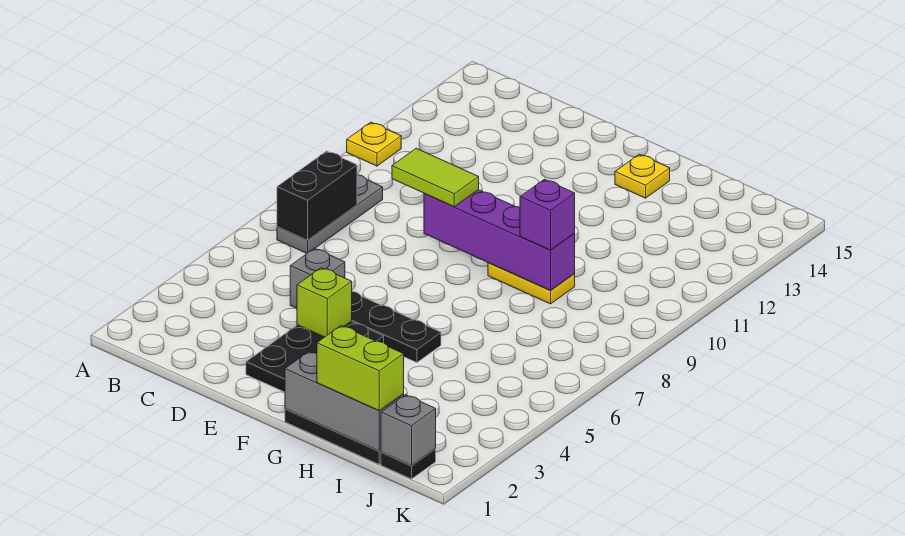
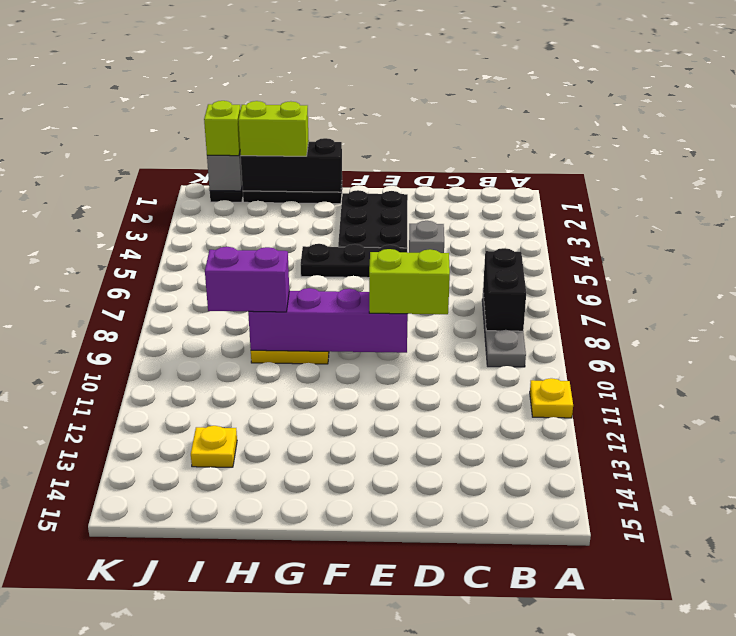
lime 1x2 tile [392,148,479,207] -> lime 1x2 brick [369,249,450,314]
lime 1x1 brick [297,268,352,337] -> lime 1x1 brick moved to [204,101,240,156]
grey 1x3 brick [285,351,404,451] -> black 1x3 brick [241,138,342,192]
yellow 1x1 plate [615,154,670,198] -> yellow 1x1 plate moved to [191,426,237,467]
purple 1x1 brick [520,179,575,250] -> purple 1x2 brick [205,247,289,312]

